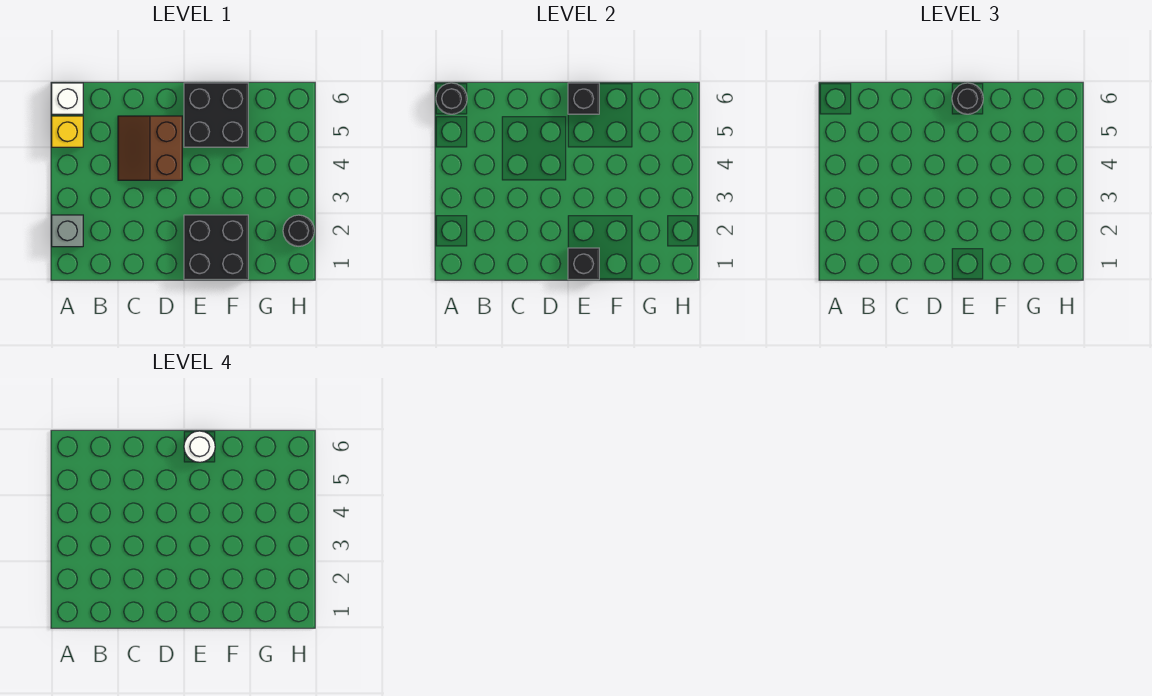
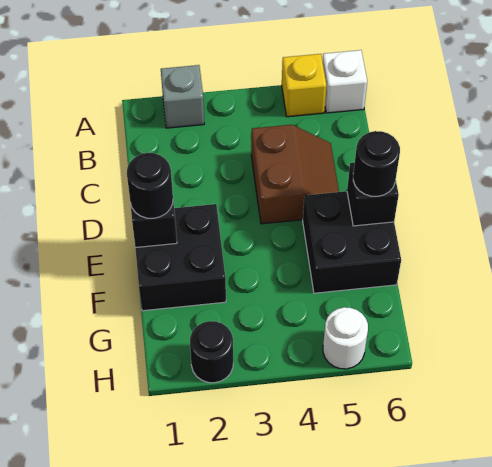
black 1x1 round brick [436,83,467,114] -> black 1x1 round brick moved to [127,153,173,218]
brown 2x2 slope [118,116,182,180] -> brown 2x2 slope turned to [251,125,339,224]
white 1x1 round brick [184,431,215,462] -> white 1x1 round brick moved to [323,307,368,369]

